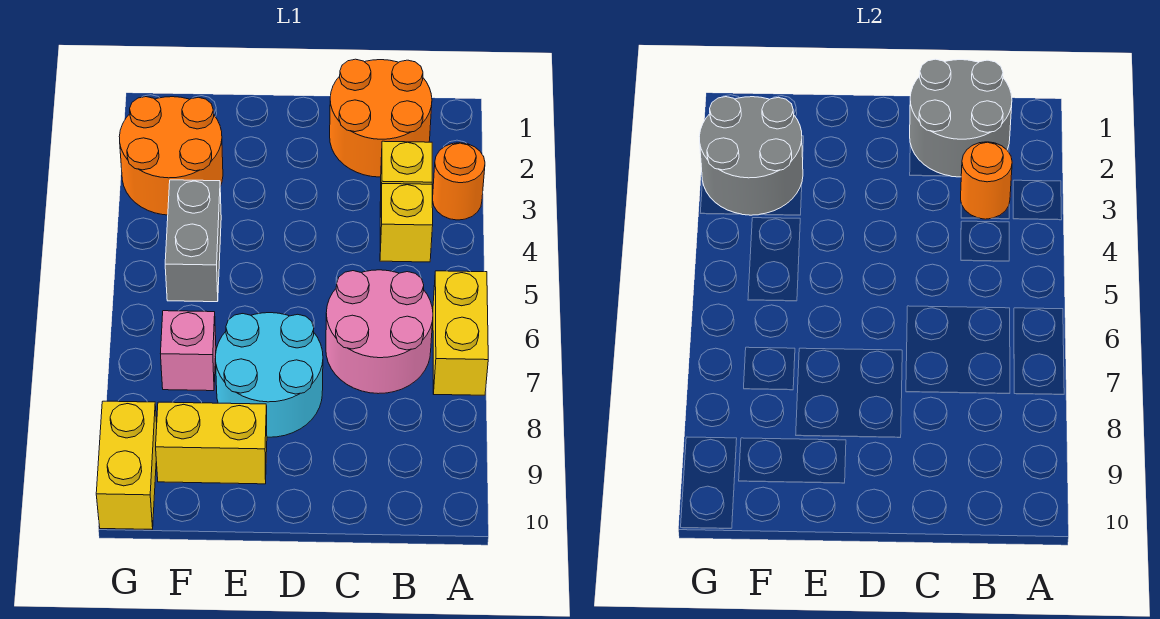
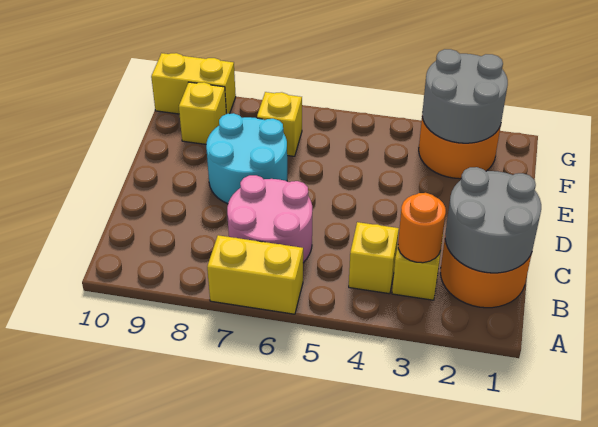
orange 1x1 round brick [433,143,485,220] -> none
yellow 1x2 brick [156,402,267,484] -> yellow 1x1 brick [179,82,226,144]
grey 1x2 brick [165,180,221,302] -> none
pink 1x1 brick [160,311,216,391] -> yellow 1x1 brick [257,92,302,156]

